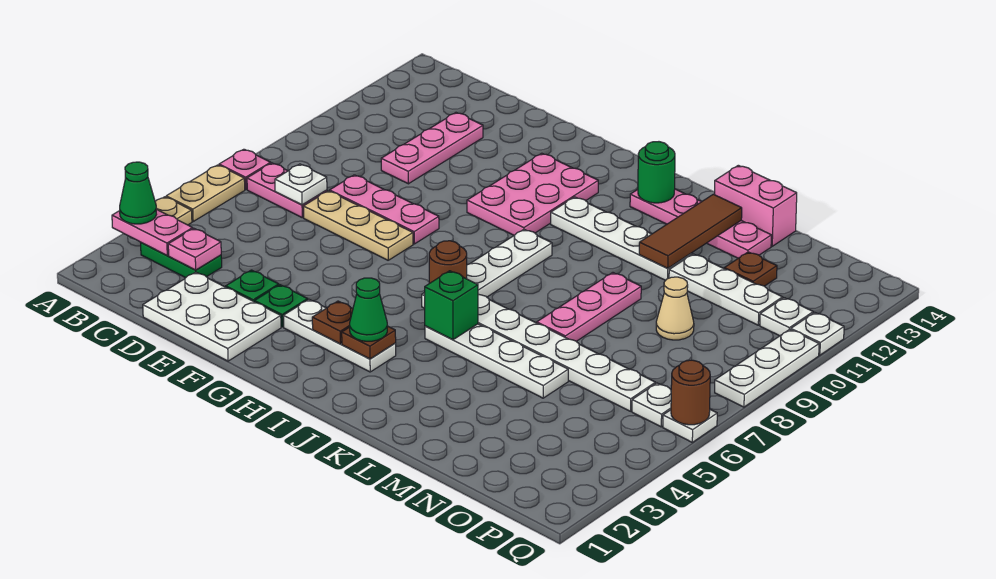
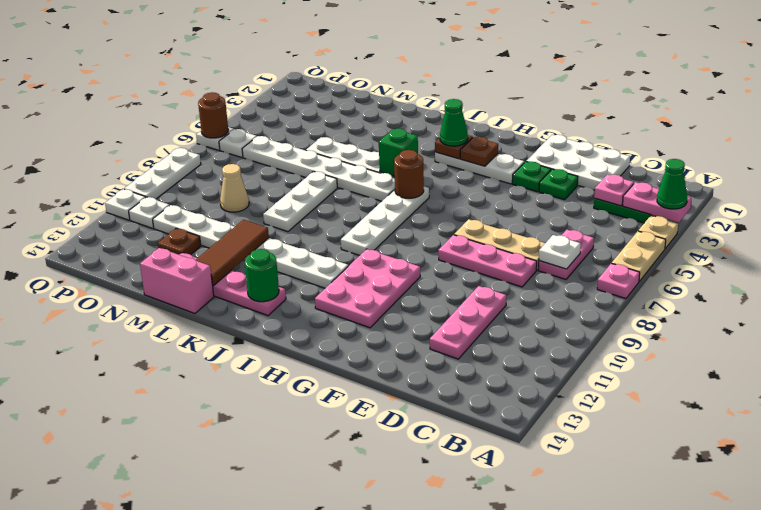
pink 1x2 plate [247,163,327,218] -> pink 1x2 plate turned to [538,230,594,279]
pink 1x3 plate [537,273,641,341] -> white 1x3 plate [263,171,337,232]

